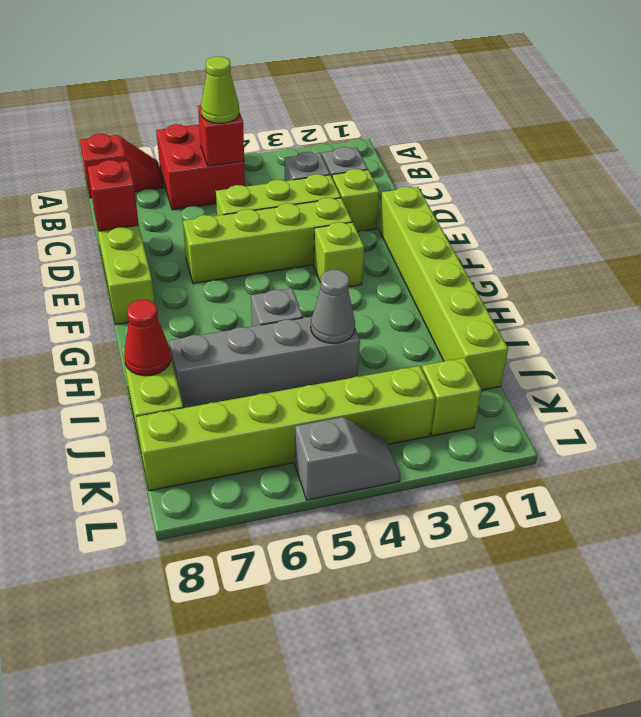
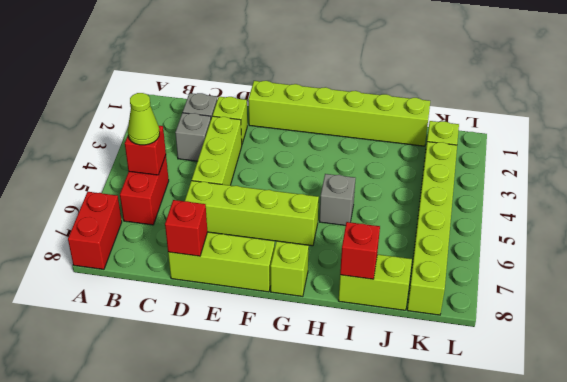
red 2x2 brick [156,124,245,210] -> red 1x2 brick [120,155,169,225]
red 1x2 slope [80,134,164,198] -> red 1x2 brick [68,192,122,269]
lime 1x4 brick [183,198,352,284] -> lime 1x4 brick turned to [185,181,319,246]
lime 1x1 brick [314,222,364,287] -> lime 1x1 brick moved to [271,241,309,296]
grey 1x4 brick [169,317,360,408] -> none
grey 1x1 cone [311,270,355,343] -> none
red 1x1 cone [124,300,171,376] -> red 1x1 brick [340,222,380,279]
grey 1x2 slope [295,417,400,500] -> none

